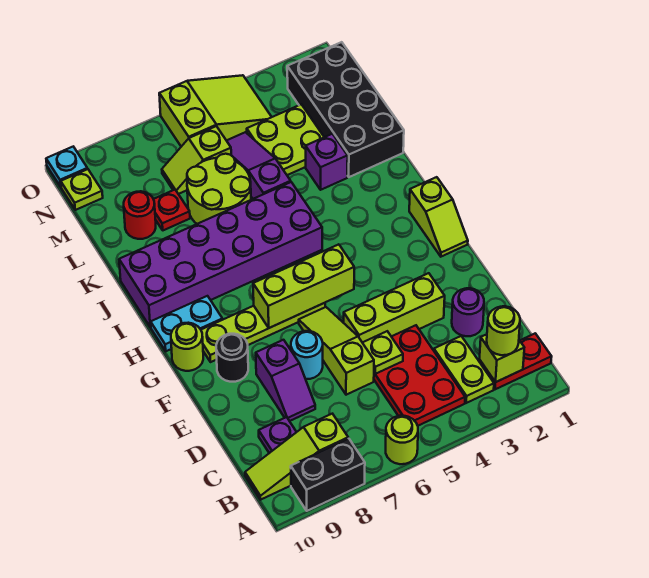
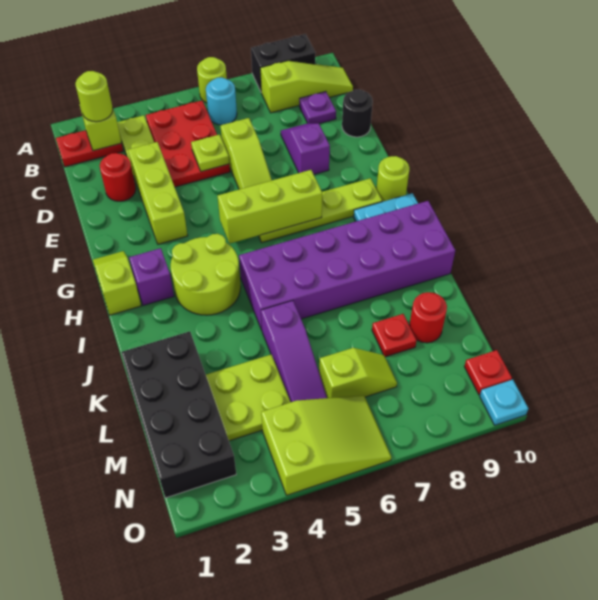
purple 1x1 round brick [452,288,484,336] -> red 1x1 round brick [100,153,136,201]
lime 1x3 brick [344,273,445,343] -> lime 1x3 brick turned to [128,142,188,244]
cyan 1x1 round brick [291,331,323,379] -> cyan 1x1 round brick moved to [206,77,237,125]
black 1x1 round brick [216,334,248,382] -> black 1x1 round brick moved to [342,89,373,137]
purple 1x1 brick [306,134,348,190] -> purple 1x1 brick moved to [129,248,174,305]
lime 2x2 round brick [187,154,251,224] -> lime 2x2 round brick moved to [171,234,241,315]
lime 2x3 slope [159,75,271,147] -> lime 2x3 slope turned to [261,395,391,495]
lime 1x1 plate [61,169,103,210] -> red 1x1 plate [464,350,512,395]

